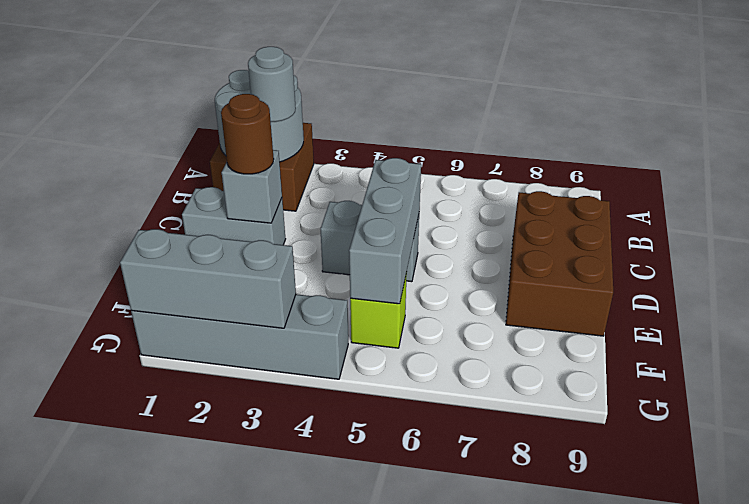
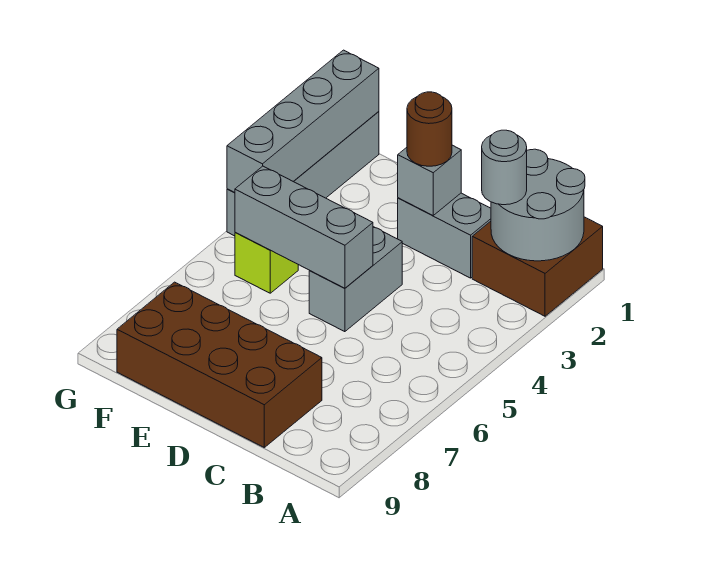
brown 2x3 brick [506,191,613,336] -> brown 2x4 brick [117,282,322,447]
grey 1x2 brick [182,187,285,245] -> grey 1x2 brick turned to [398,193,491,278]
grey 1x3 brick [120,229,296,328] -> grey 1x4 brick [227,50,379,193]

